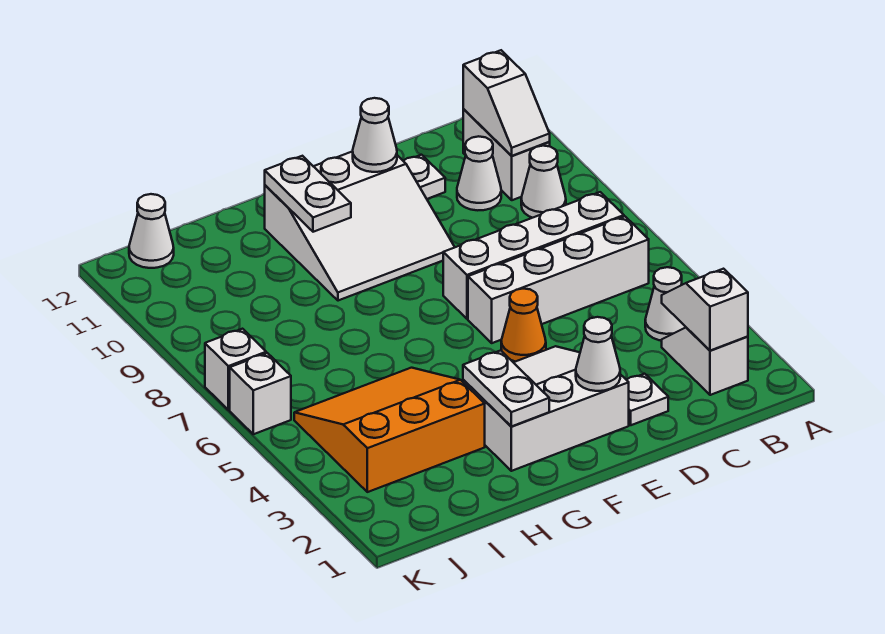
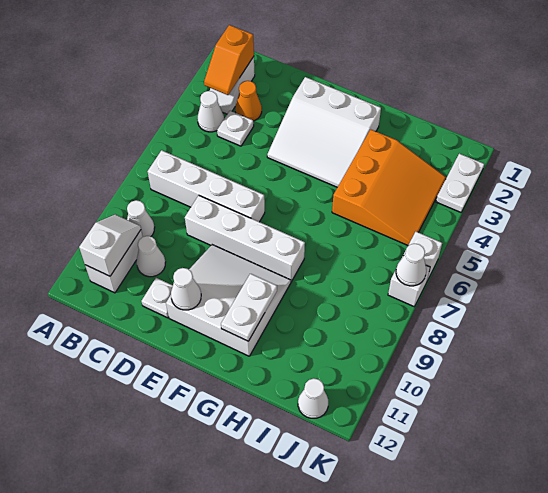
white 1x2 slope [662,269,748,351] -> orange 1x2 slope [204,25,254,95]
white 1x4 brick [468,216,649,343] -> white 1x4 brick moved to [185,196,305,282]
white 1x1 plate [627,374,668,425] -> white 1x1 plate moved to [217,111,254,146]
white 1x1 cone [576,317,620,391] -> white 1x1 cone moved to [396,244,426,286]
orange 1x1 cone [501,289,546,362] -> orange 1x1 cone moved to [235,81,262,121]
white 1x2 plate [463,350,549,426] -> white 1x2 plate moved to [436,154,484,212]
orange 3x3 slope [294,368,485,492] -> orange 3x3 slope turned to [332,129,446,245]

